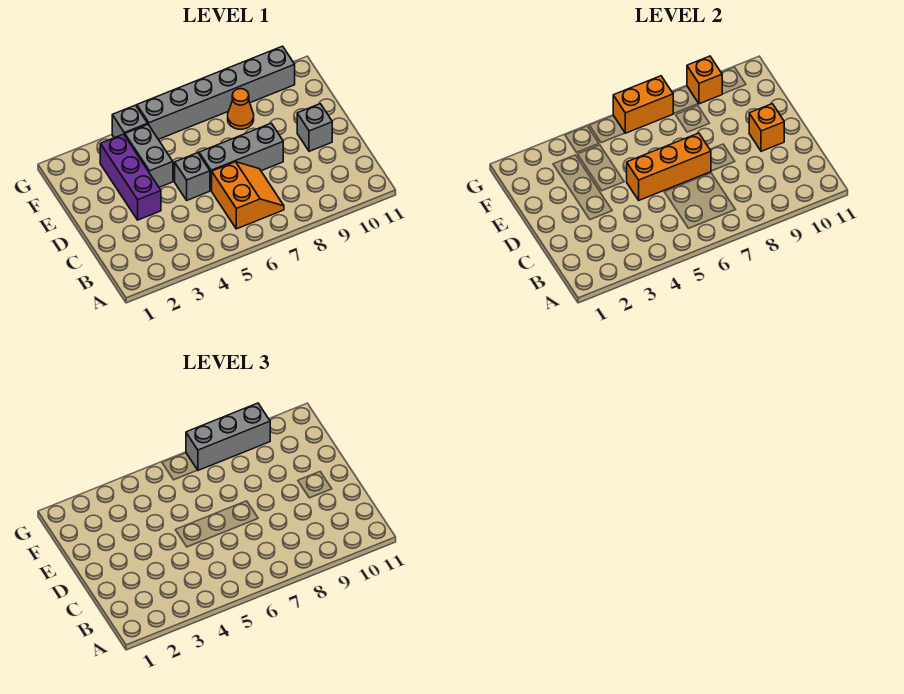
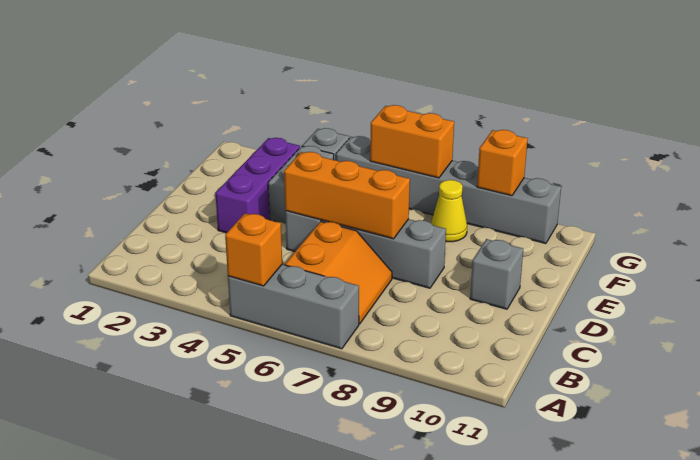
orange 1x1 brick [749,104,784,151] -> orange 1x1 brick moved to [225,213,282,286]
orange 1x1 cone [228,89,254,129] -> yellow 1x1 cone [431,180,467,242]
grey 1x3 brick [186,403,270,470] -> grey 1x3 brick moved to [228,264,359,349]

